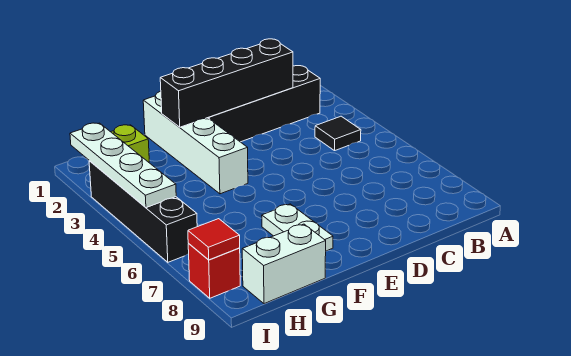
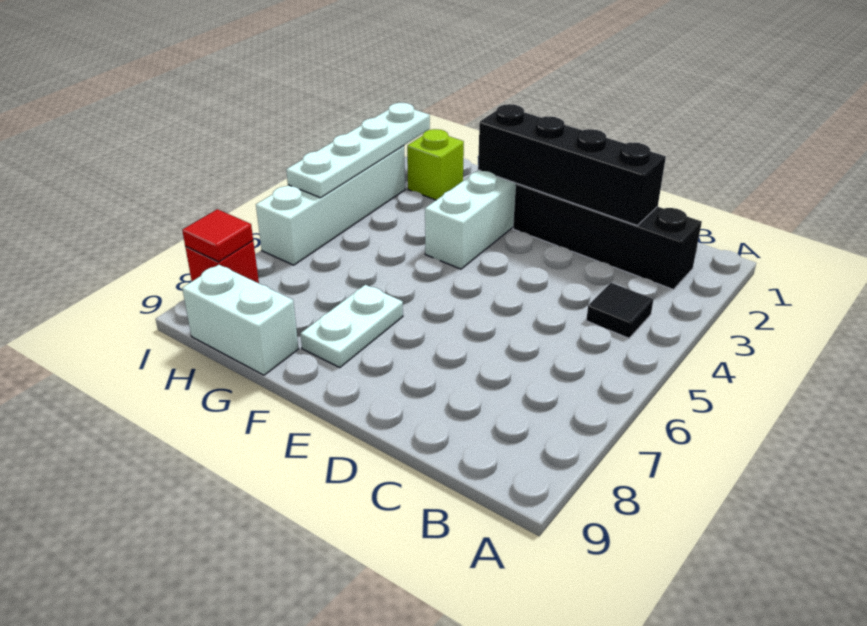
black 1x4 brick [89,161,197,262] -> white 1x4 brick [256,146,405,265]

